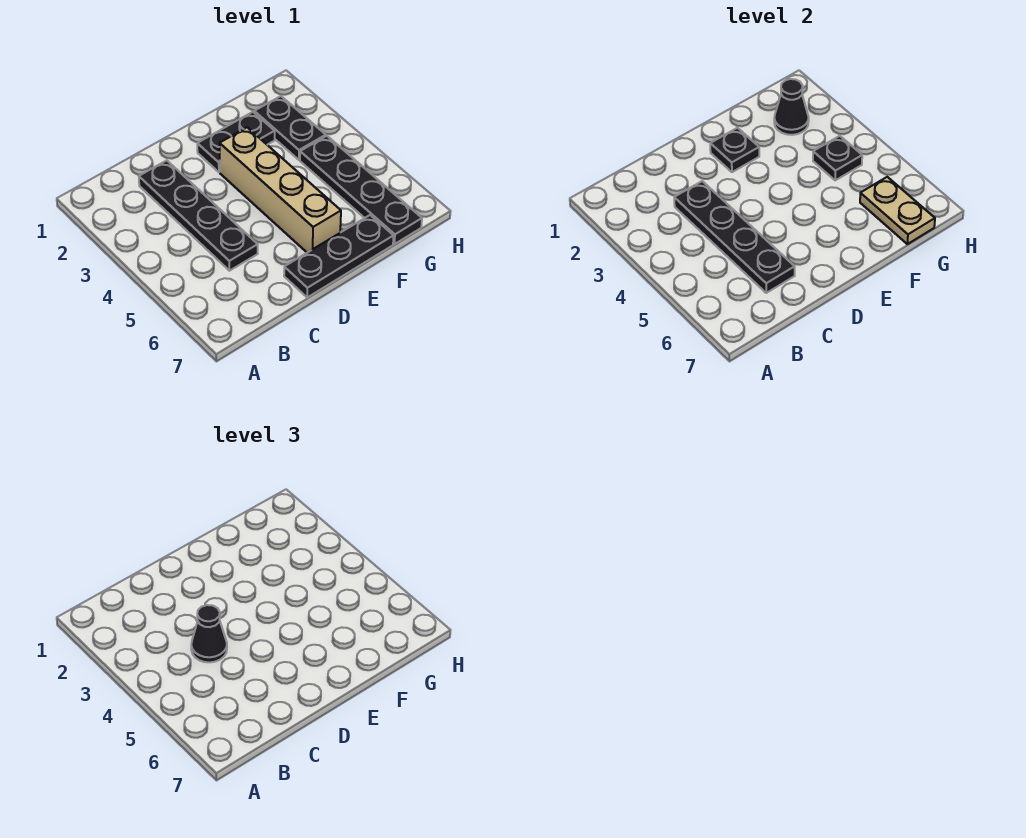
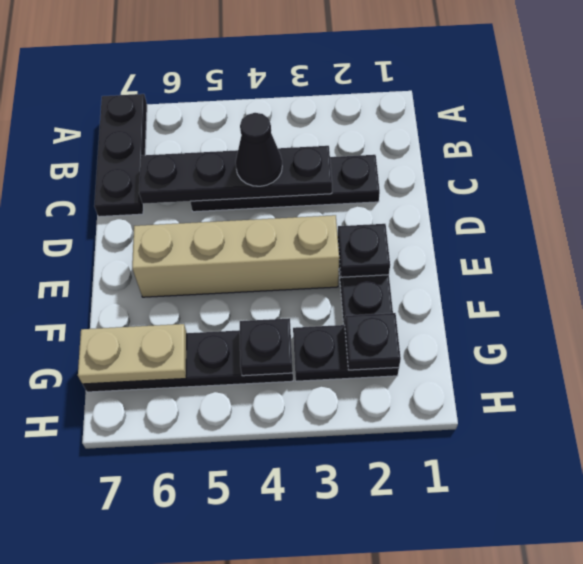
black 1x3 plate [284,215,394,297] -> black 1x3 plate moved to [94,94,147,217]
black 1x1 cone [774,79,809,135] -> black 1x1 plate [345,313,401,370]

